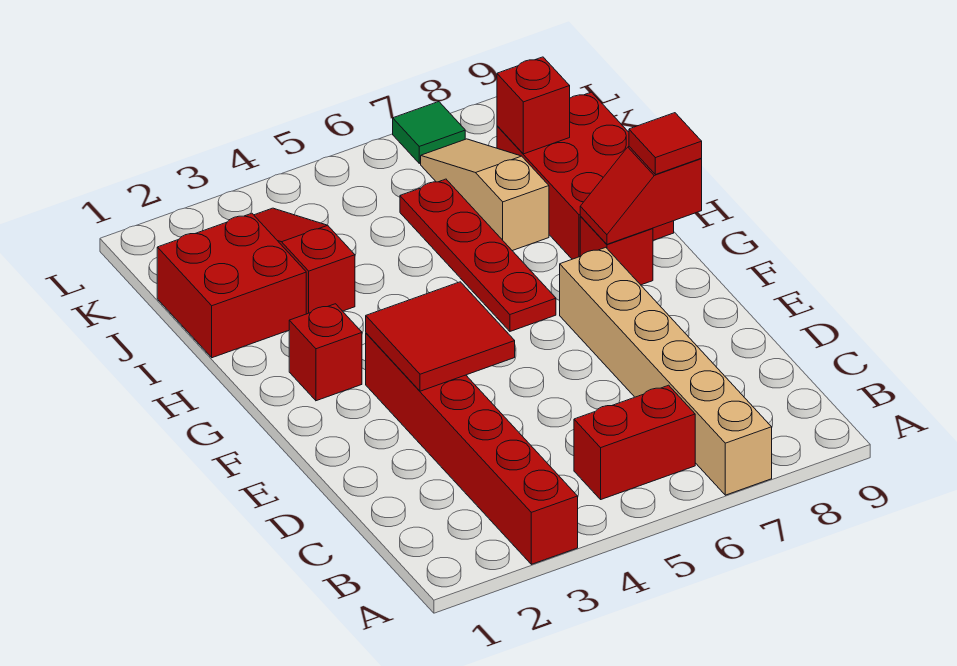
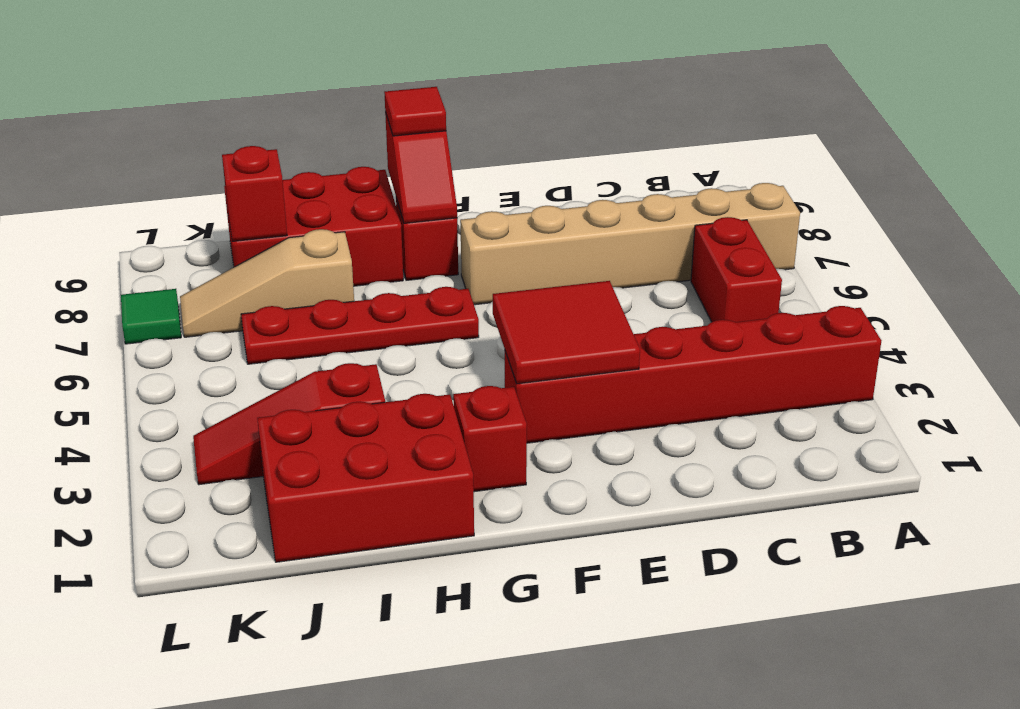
red 2x2 brick [157,213,306,358] -> red 2x3 brick [257,394,474,562]

